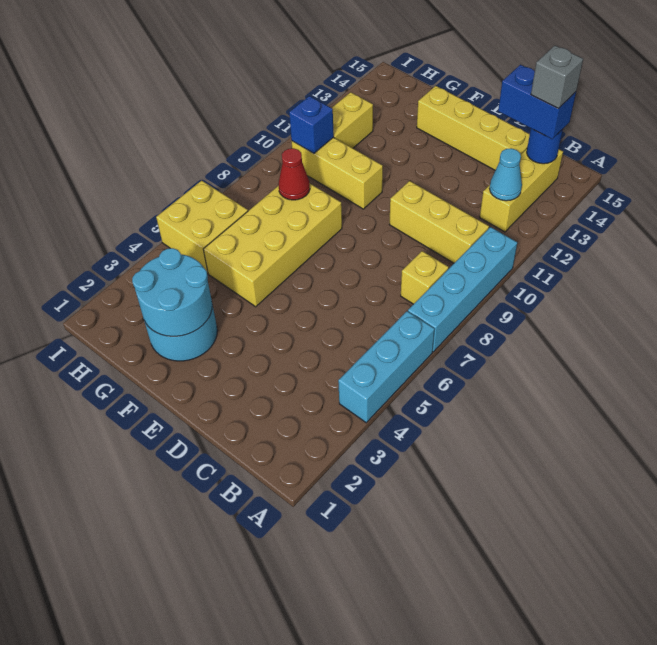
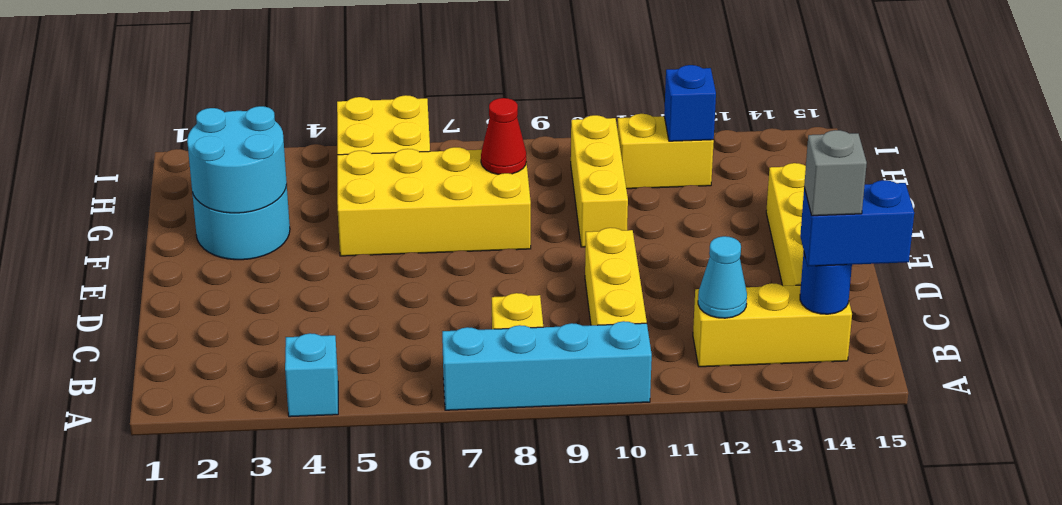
cyan 1x3 brick [338,311,435,423] -> cyan 1x1 brick [285,333,338,417]
blue 1x2 brick [498,65,576,139] -> blue 1x2 brick turned to [800,180,914,266]
blue 1x1 brick [289,96,334,153] -> blue 1x1 brick moved to [664,65,716,141]

